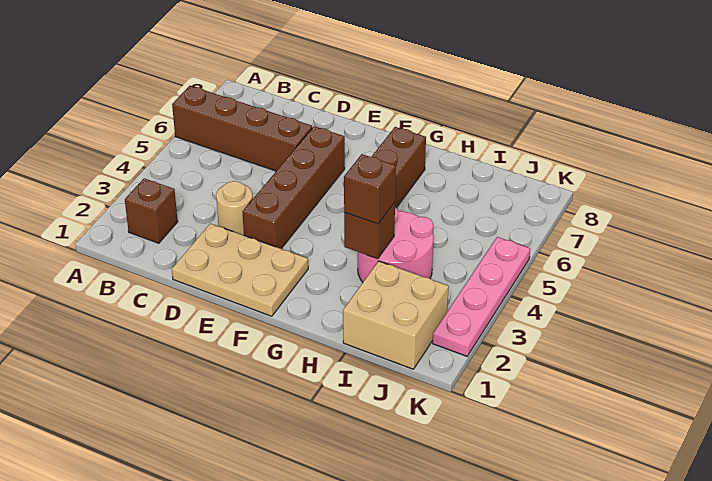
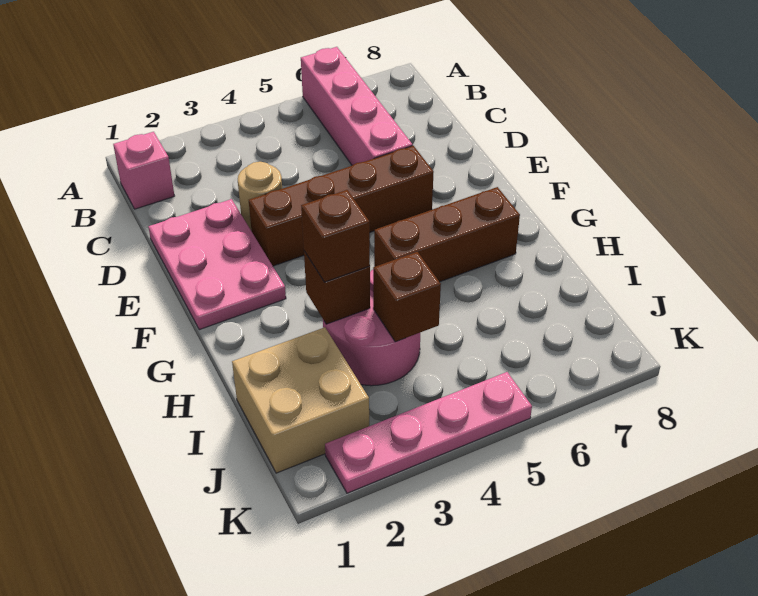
brown 1x4 brick [172,86,312,171] -> pink 1x4 brick [301,47,412,165]
none -> pink 1x1 brick [113,132,174,209]
brown 1x1 brick [125,178,178,243] -> brown 1x1 brick moved to [373,252,441,342]
tan 2x3 plate [172,224,308,316] -> pink 2x3 plate [148,199,286,330]

